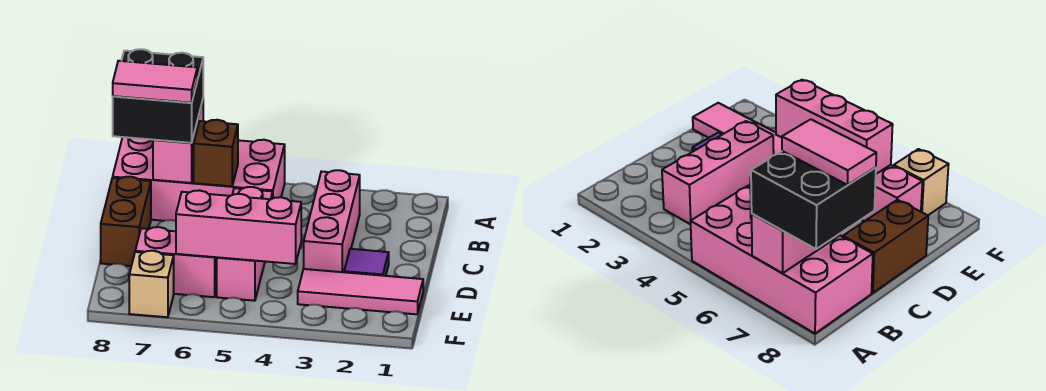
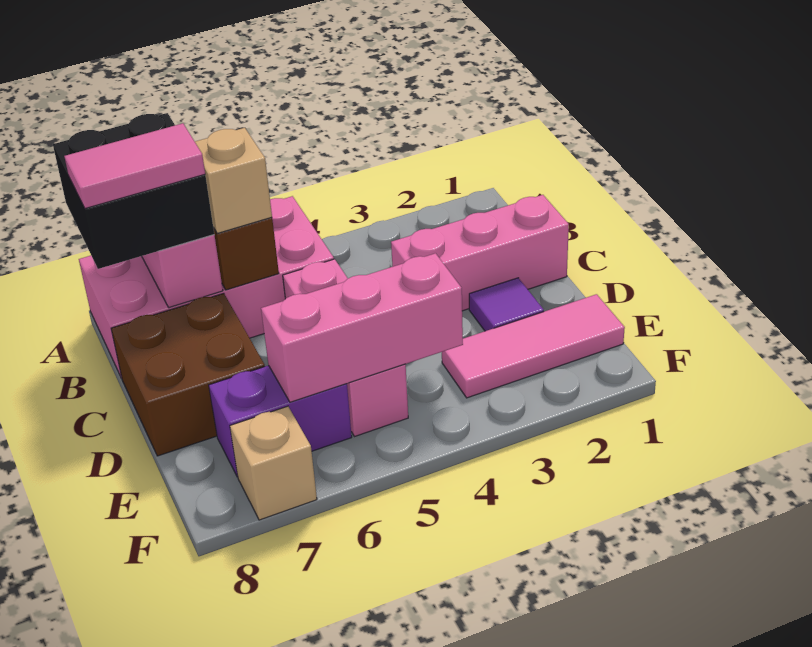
pink 1x3 brick [304,170,360,272] -> pink 1x3 brick turned to [391,195,569,311]
none -> tan 1x1 brick [195,128,272,234]
brown 1x2 brick [101,177,151,266] -> brown 2x2 brick [111,293,265,456]
pink 1x2 brick [135,227,217,297] -> purple 1x2 brick [209,365,352,477]

